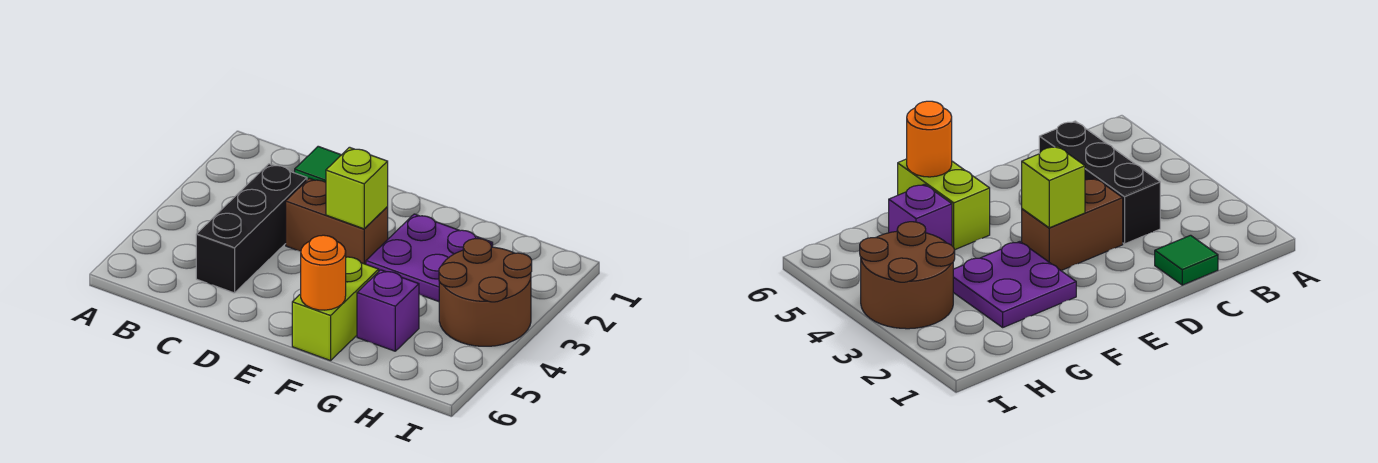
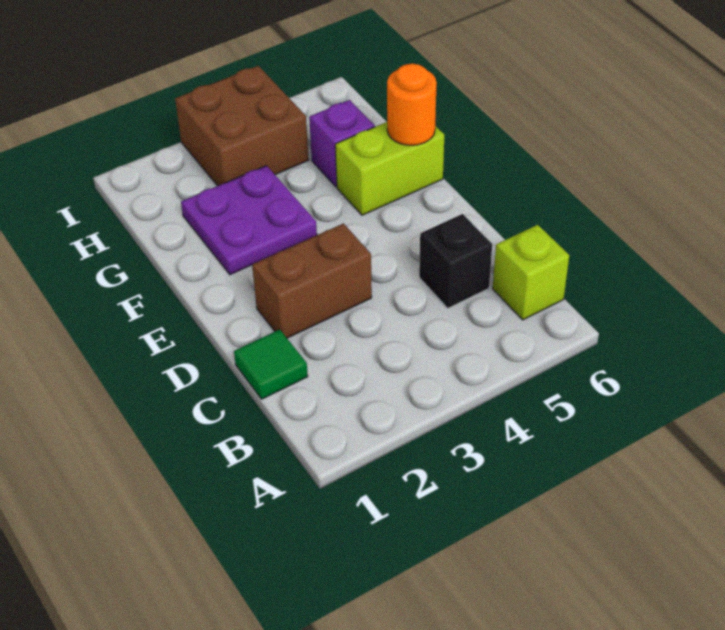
black 1x3 brick [196,164,307,293] -> black 1x1 brick [419,214,492,308]
brown 1x2 brick [286,178,388,264] -> brown 1x2 brick turned to [252,224,372,338]
lime 1x1 brick [326,147,388,229] -> lime 1x1 brick moved to [493,225,569,320]
brown 2x2 round brick [439,239,532,346] -> brown 2x2 brick [175,66,309,186]

